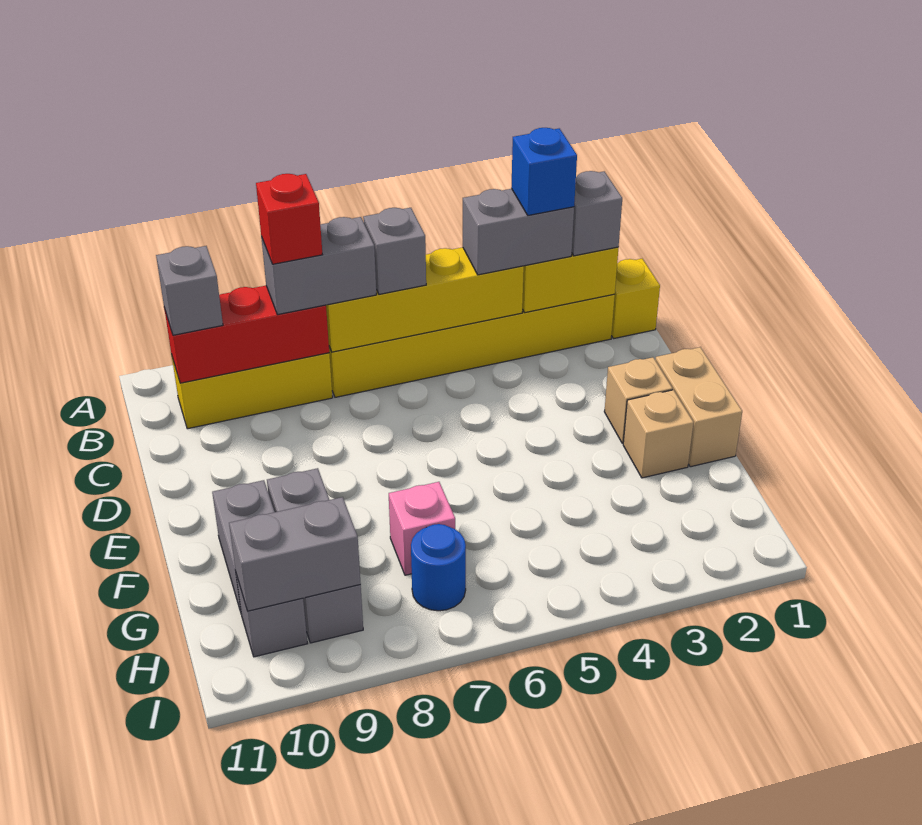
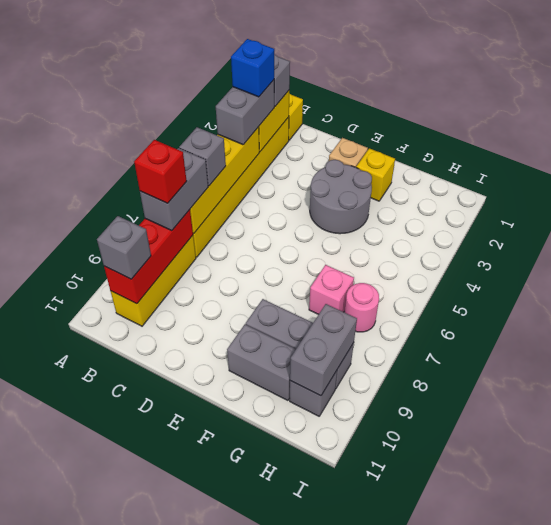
tan 1x2 brick [655,347,742,467] -> none
none -> grey 2x2 round brick [310,160,372,234]
tan 1x1 brick [623,390,694,478] -> yellow 1x1 brick [356,148,395,201]
blue 1x1 round brick [411,524,466,611] -> pink 1x1 round brick [345,283,379,332]

